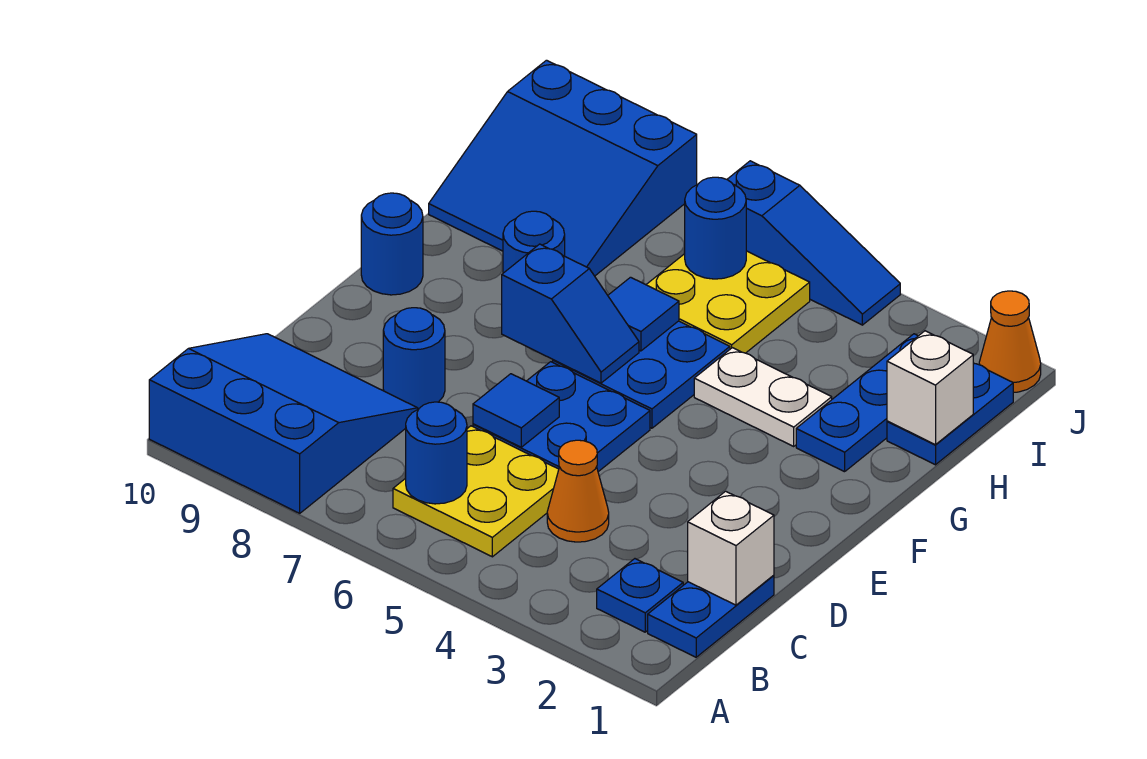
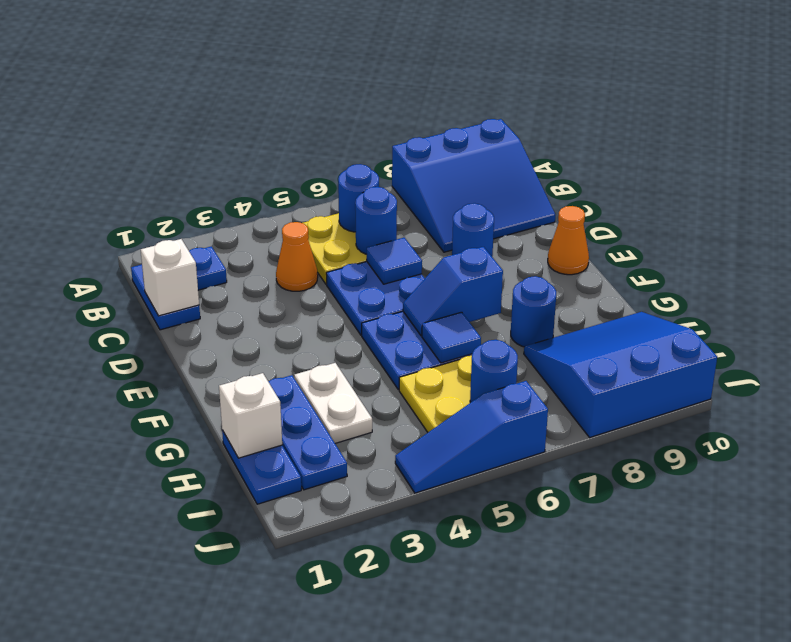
blue 1x1 round brick [361,193,423,295] -> blue 1x1 round brick moved to [355,187,397,254]
white 1x2 plate [694,348,832,446] -> white 1x2 plate turned to [294,363,372,443]
orange 1x1 cone [979,291,1041,392] -> orange 1x1 cone moved to [548,206,589,275]

